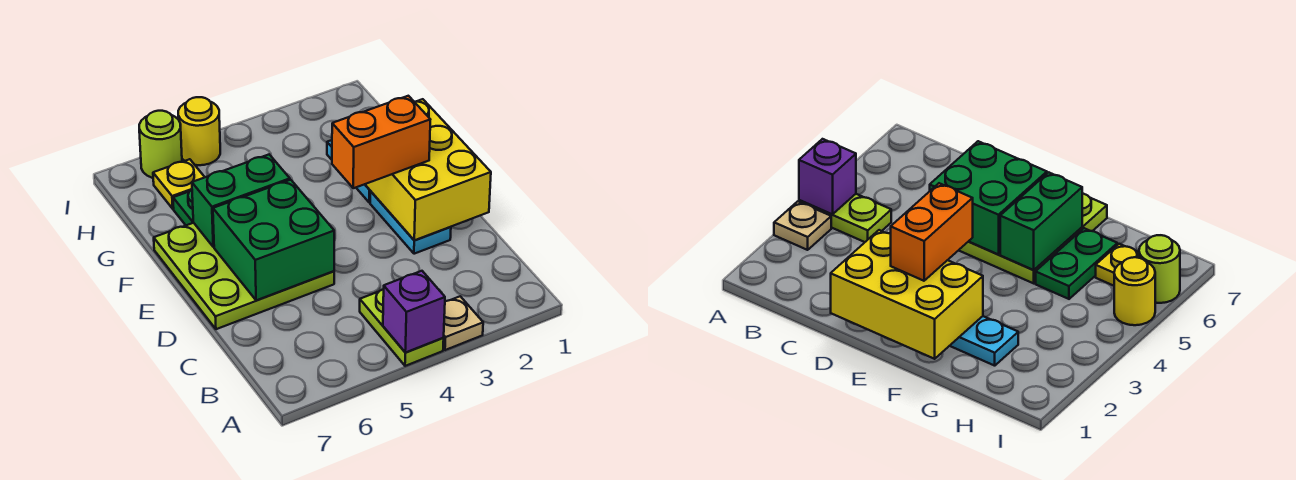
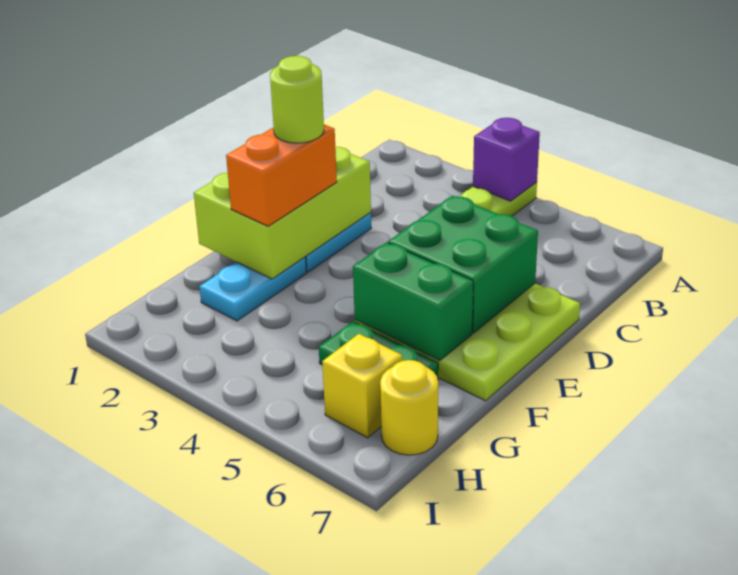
tan 1x1 plate [443,296,483,350] -> none
yellow 2x3 brick [365,99,491,240] -> lime 2x3 brick [194,147,371,279]
orange 1x2 brick [332,96,430,188] -> orange 1x2 brick turned to [226,125,337,226]
yellow 1x1 plate [153,159,205,209] -> yellow 1x1 brick [322,334,402,438]
yellow 1x1 round brick [178,97,220,165] -> yellow 1x1 round brick moved to [380,360,438,455]
lime 1x1 round brick [139,111,182,178] -> lime 1x1 round brick moved to [270,56,324,143]

